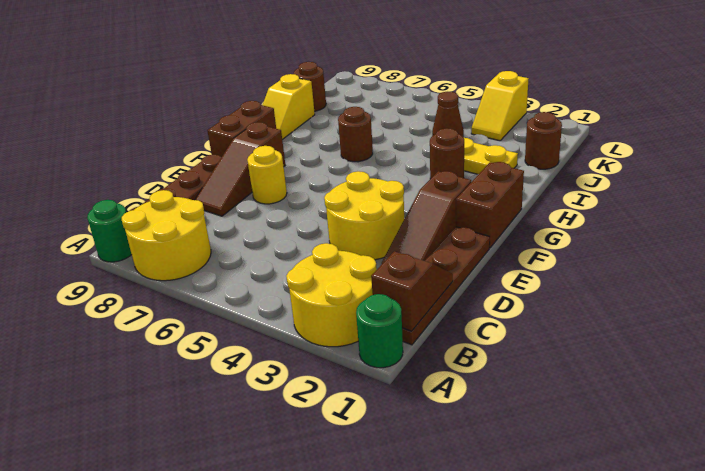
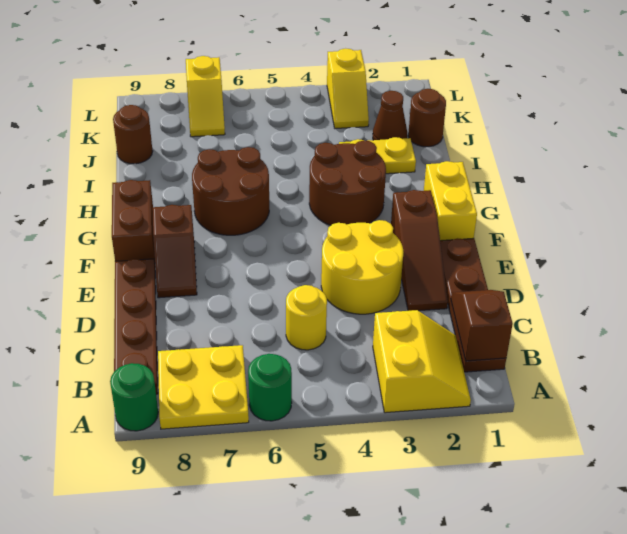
green 1x1 round brick [356,294,403,368] -> green 1x1 round brick moved to [248,354,292,421]
yellow 2x2 round brick [286,243,377,347] -> yellow 2x2 slope [373,310,471,413]
yellow 2x2 round brick [122,190,211,281] -> yellow 2x2 plate [158,345,249,429]
brown 1x3 slope [195,122,285,216] -> brown 1x2 slope [153,205,197,298]
yellow 1x1 round brick [247,146,287,204] -> yellow 1x1 round brick moved to [286,285,327,350]
brown 1x2 brick [456,162,524,248] -> yellow 1x2 brick [424,161,477,241]
brown 1x1 round brick [430,128,464,179] -> brown 2x2 round brick [309,140,386,225]
brown 1x1 round brick [338,107,373,162] -> brown 2x2 round brick [192,147,269,235]
yellow 1x2 slope [263,74,315,140] -> yellow 1x2 slope moved to [186,56,225,137]
brown 1x1 cone [432,92,464,138] -> brown 1x1 cone moved to [373,91,407,140]

